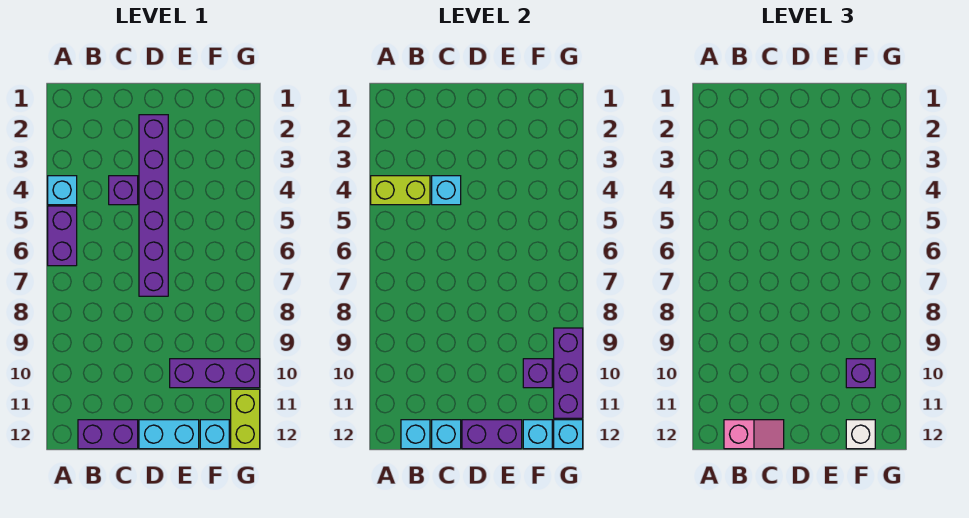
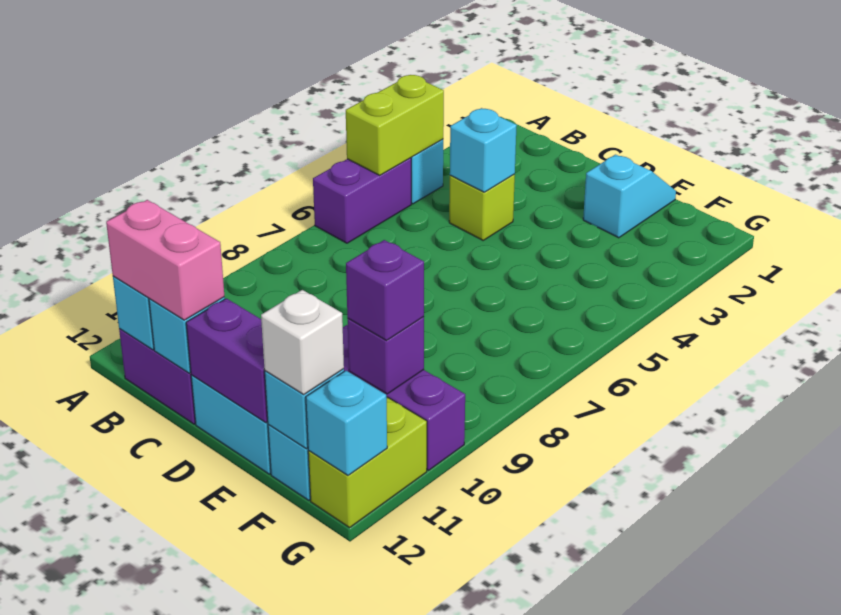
lime 1x2 brick [371,176,430,205] -> lime 1x2 brick turned to [346,75,444,175]
pink 1x2 slope [724,420,784,449] -> pink 1x2 brick [106,200,224,320]
purple 1x1 brick [109,176,138,205] -> lime 1x1 brick [449,175,515,240]
purple 1x6 brick [139,115,168,296] -> none
none -> cyan 1x2 slope [583,155,676,238]
purple 1x3 brick [554,328,583,418] -> none

